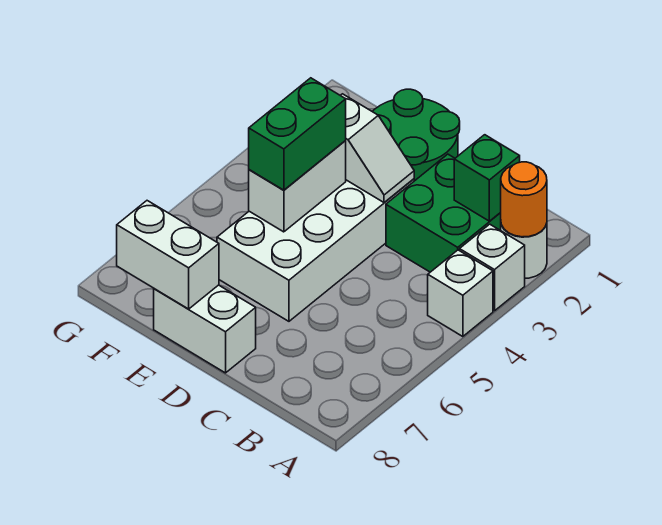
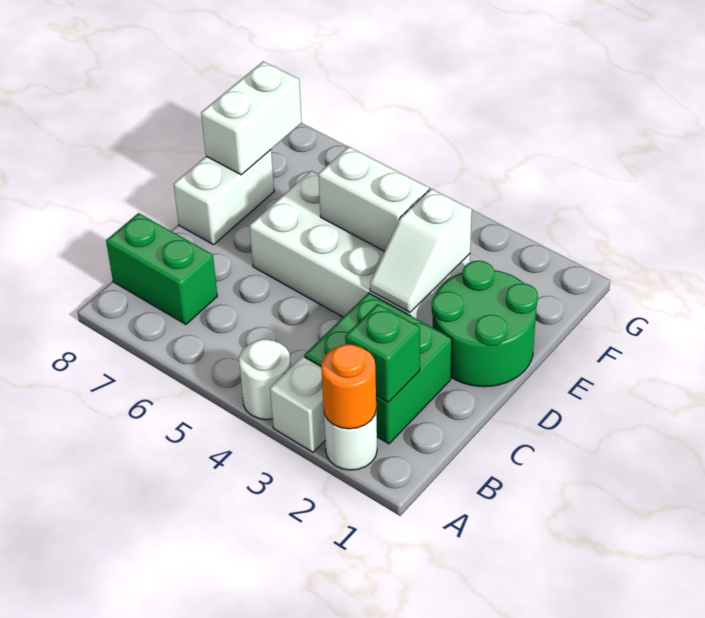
white 1x1 brick [428,250,493,337] -> white 1x1 round brick [239,339,291,420]
green 1x2 brick [249,78,346,190] -> green 1x2 brick moved to [106,213,217,324]

